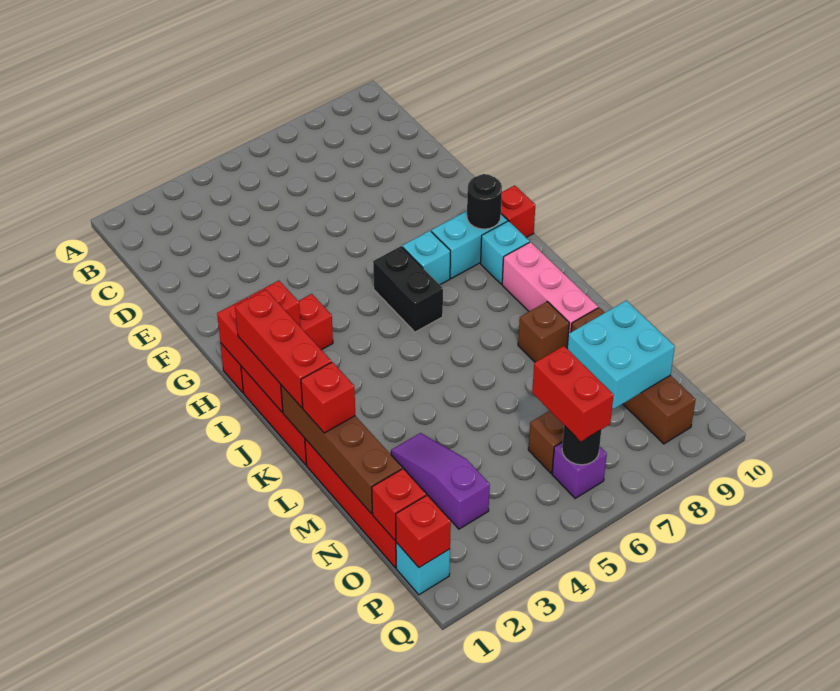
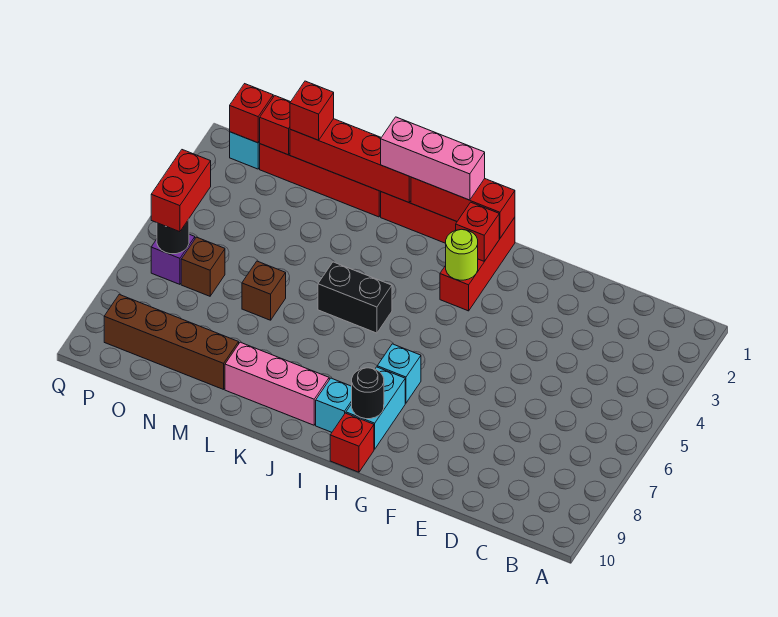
none -> lime 1x1 round brick [446,229,478,280]
black 1x2 brick [373,246,443,332] -> black 1x2 brick moved to [318,262,392,333]
red 1x3 brick [235,290,331,408] -> pink 1x3 brick [381,117,485,200]
brown 1x4 brick [281,385,402,514] -> red 1x4 brick [290,119,411,202]
red 1x1 brick [301,362,355,433] -> red 1x1 brick moved to [290,81,334,140]
brown 1x1 brick [518,302,569,362] -> brown 1x1 brick moved to [242,261,286,320]
purple 1x3 slope [391,433,490,529] -> none
cyan 2x2 brick [567,301,675,409] -> none
red 1x2 brick [532,346,614,442] -> red 1x2 brick turned to [151,150,211,232]

